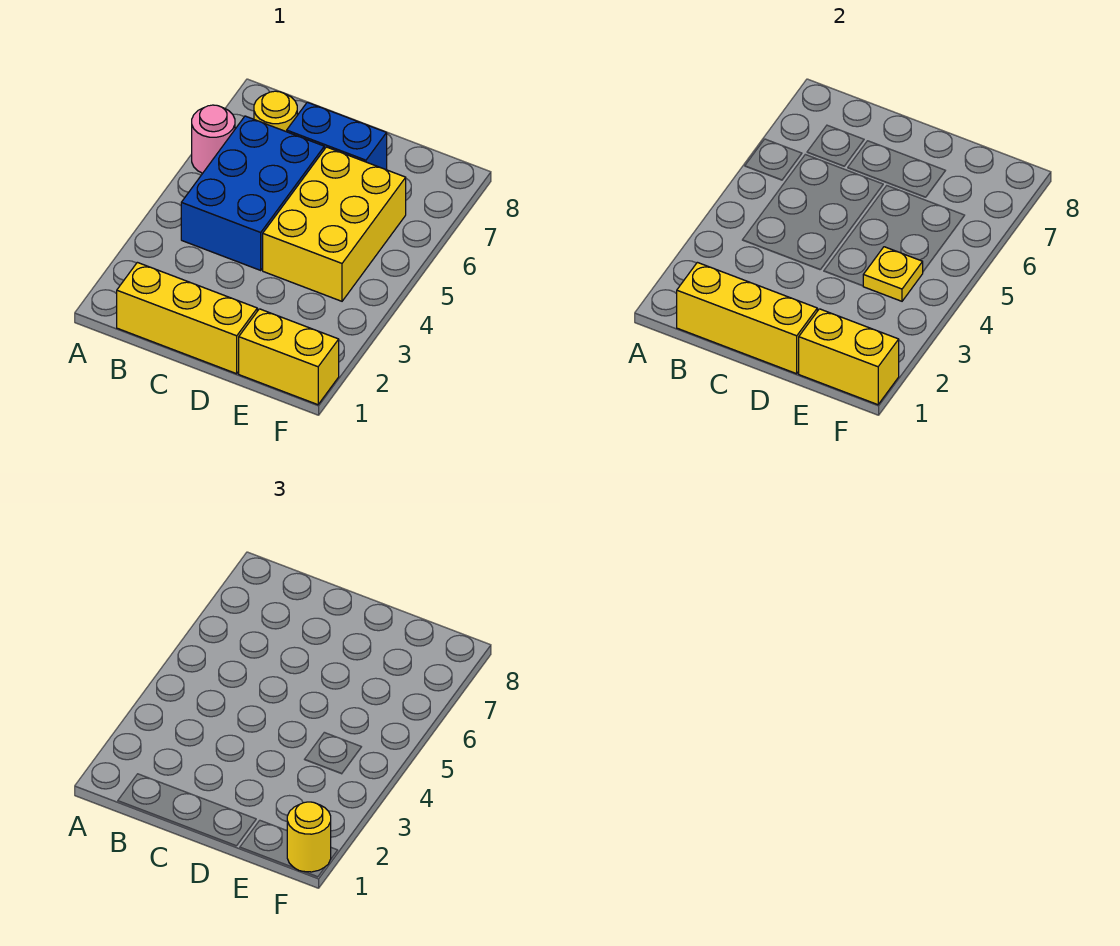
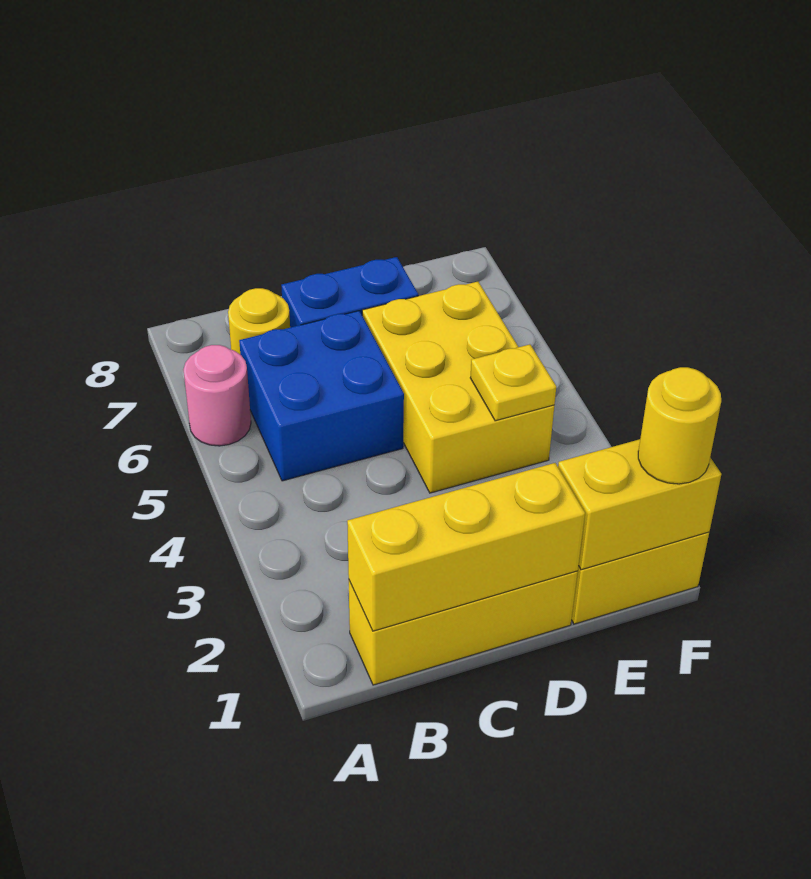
blue 2x3 brick [181,116,324,270] -> blue 2x2 brick [239,311,404,481]

